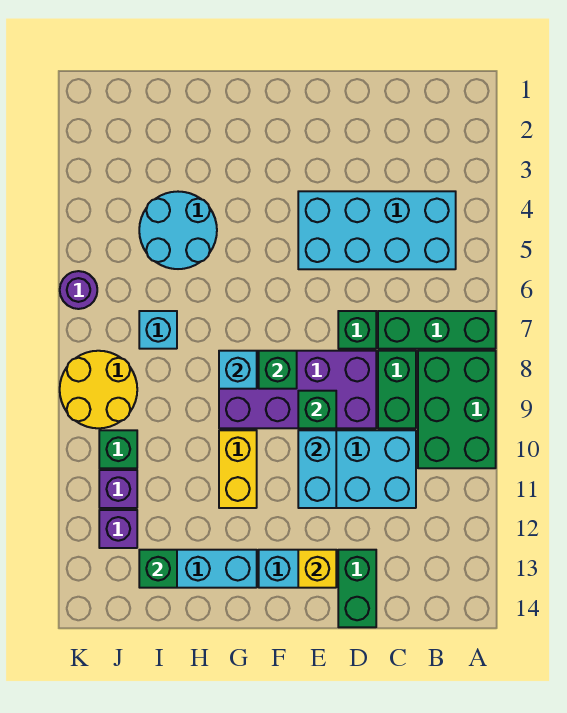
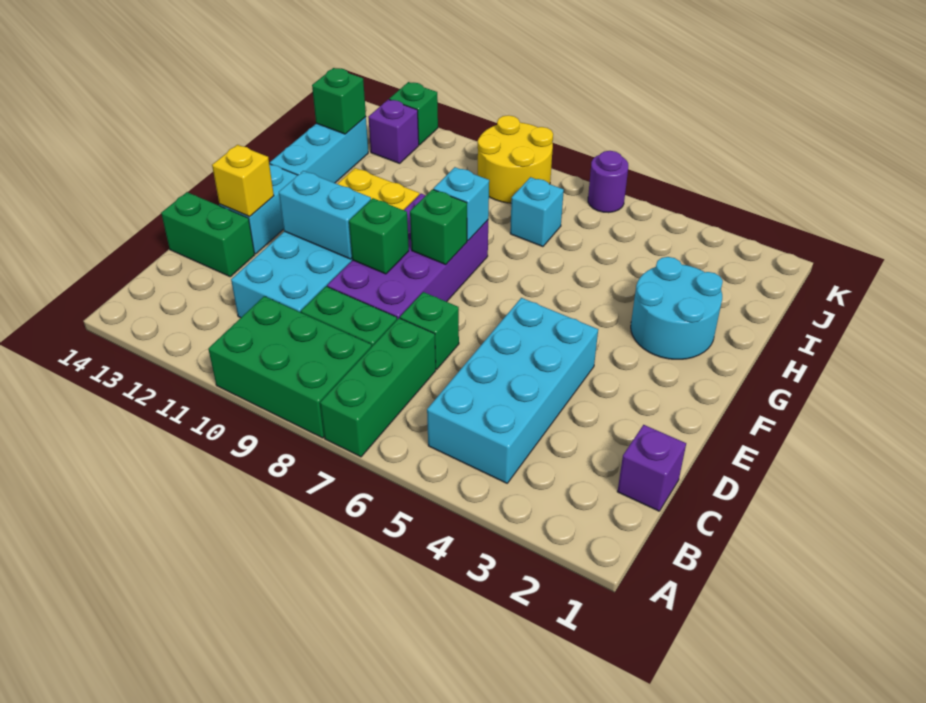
cyan 2x2 round brick [139,192,217,269] -> cyan 2x2 round brick moved to [631,257,723,359]
green 1x1 brick [99,430,137,468] -> green 1x1 brick moved to [389,82,438,145]
purple 1x1 brick [99,470,137,508] -> purple 1x1 brick moved to [617,425,686,511]

